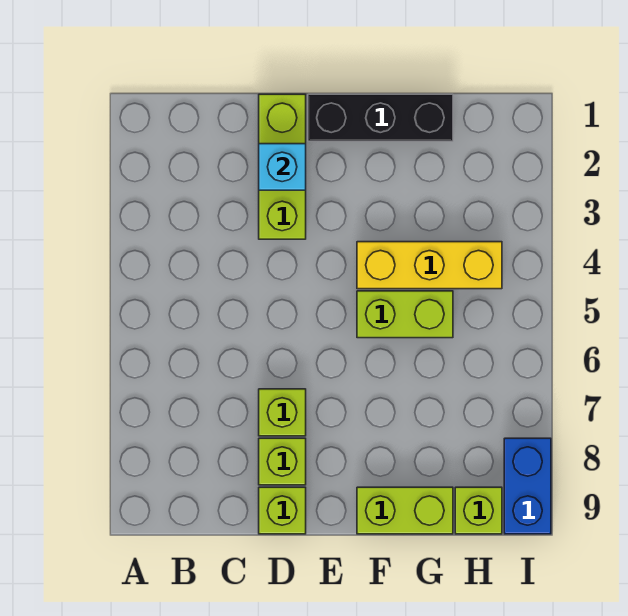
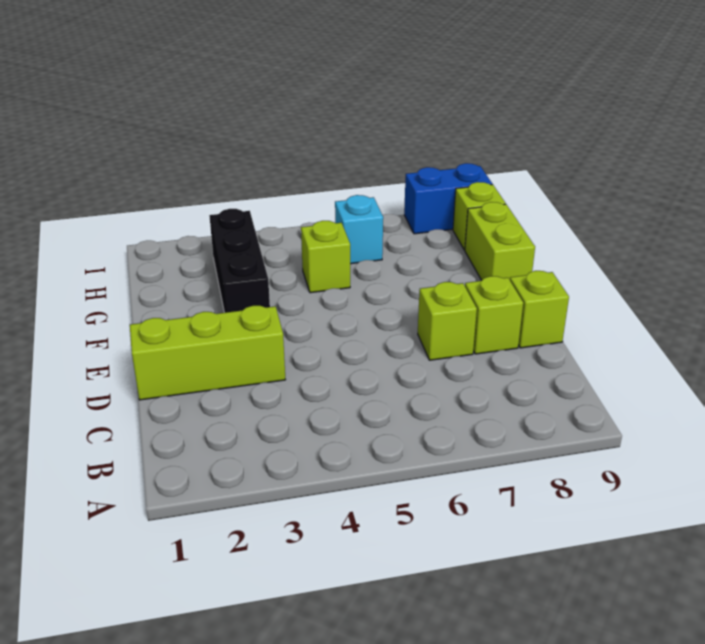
cyan 1x1 brick [259,144,306,190] -> cyan 1x1 brick moved to [335,195,383,264]
black 1x3 brick [308,94,453,141] -> black 1x3 brick moved to [209,209,270,313]
yellow 1x3 brick [357,242,502,289] -> none
lime 1x2 brick [357,291,453,338] -> lime 1x1 brick [301,221,350,293]

